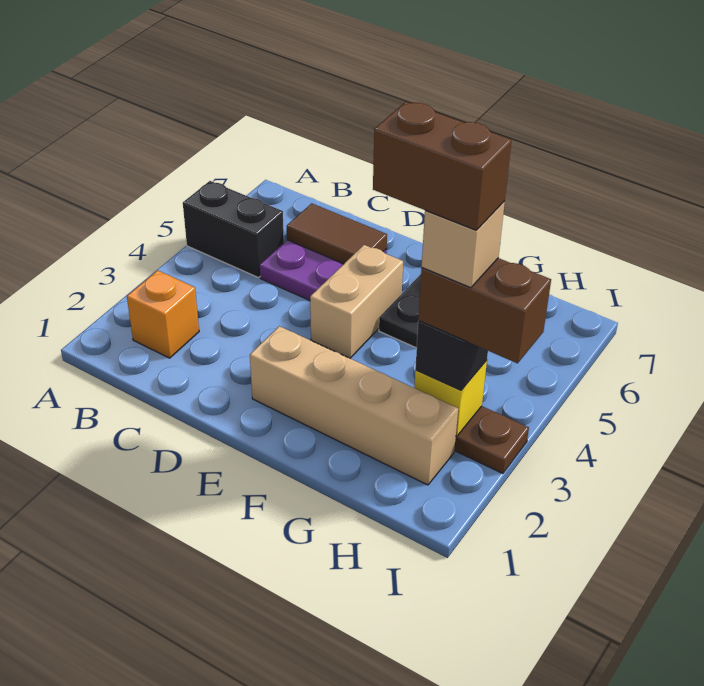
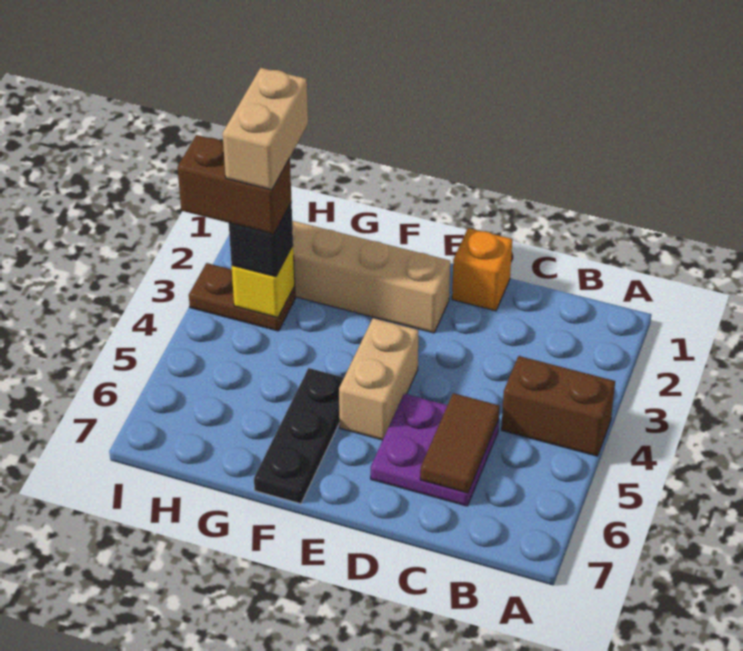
black 1x2 brick [183,181,284,278] -> none
orange 1x1 brick [127,270,199,358] -> orange 1x1 brick moved to [452,228,512,311]
brown 1x2 tile [287,203,387,264] -> brown 1x2 tile turned to [420,393,500,493]
brown 1x2 brick [373,102,512,230] -> brown 1x2 brick moved to [501,356,615,456]
tan 1x1 brick [422,201,505,288] -> tan 1x2 brick [223,68,308,190]

